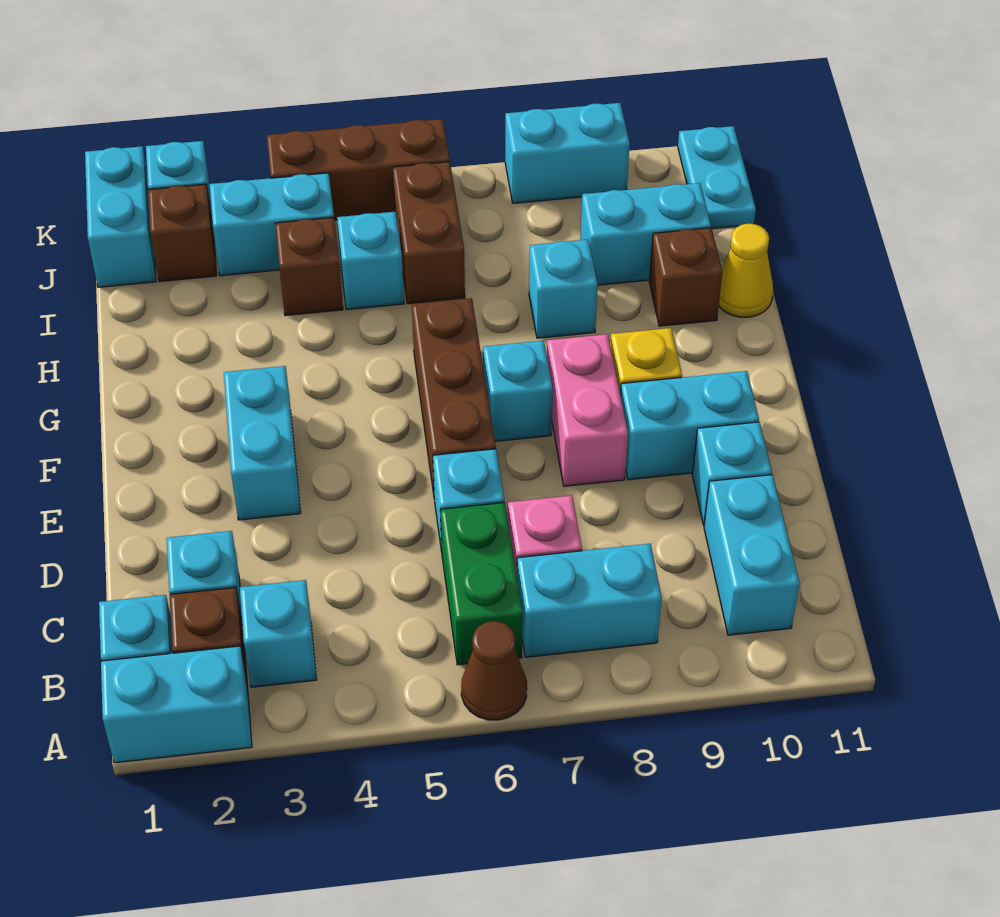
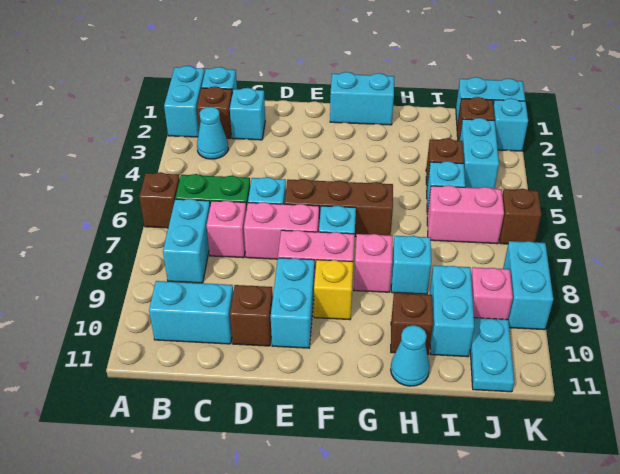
brown 1x1 cone [461,621,527,720] -> brown 1x1 brick [139,172,180,228]
cyan 1x1 brick [240,580,317,687] -> cyan 1x1 cone [197,107,228,159]
none -> pink 1x2 brick [244,202,319,259]
cyan 1x1 brick [692,422,772,525] -> brown 1x1 brick [230,285,273,346]
cyan 1x2 brick [224,366,301,520] -> cyan 1x2 brick moved to [330,72,394,125]
none -> pink 1x1 brick [354,234,393,292]
yellow 1x1 cone [719,224,773,317] -> cyan 1x1 cone [391,325,430,386]
brown 1x2 brick [393,162,465,304] -> pink 1x2 brick [427,185,504,244]
none -> pink 1x1 brick [471,267,513,319]
cyan 1x2 plate [678,126,756,229] -> cyan 1x2 plate turned to [470,318,514,392]
brown 1x3 brick [267,119,450,220] -> brown 1x1 brick [499,189,542,244]

